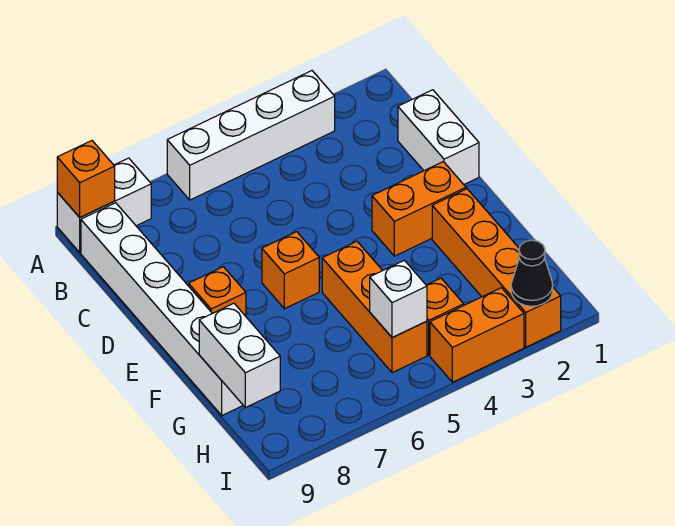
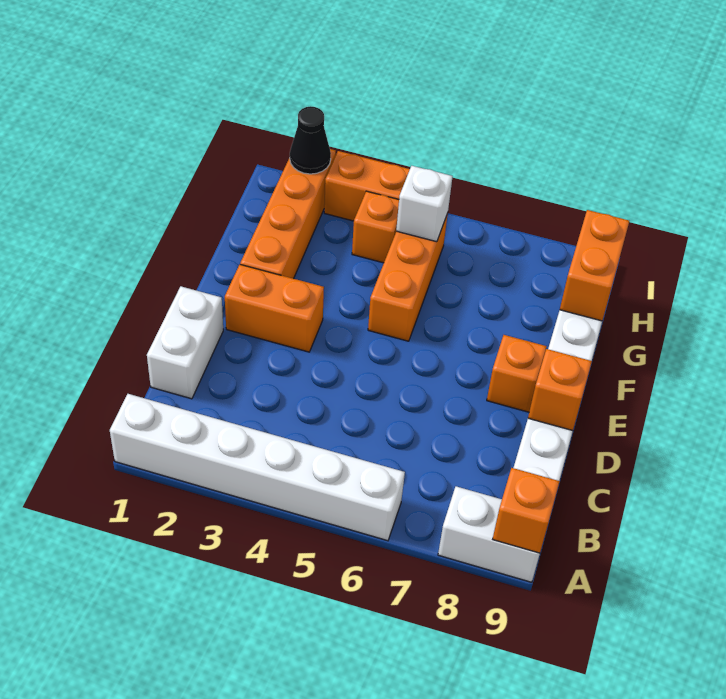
white 1x4 brick [167,71,335,200] -> white 1x6 brick [110,394,405,541]
orange 1x1 brick [262,232,319,309] -> orange 1x1 brick moved to [528,349,592,431]
white 1x2 brick [199,303,280,408] -> orange 1x2 brick [560,210,629,321]

